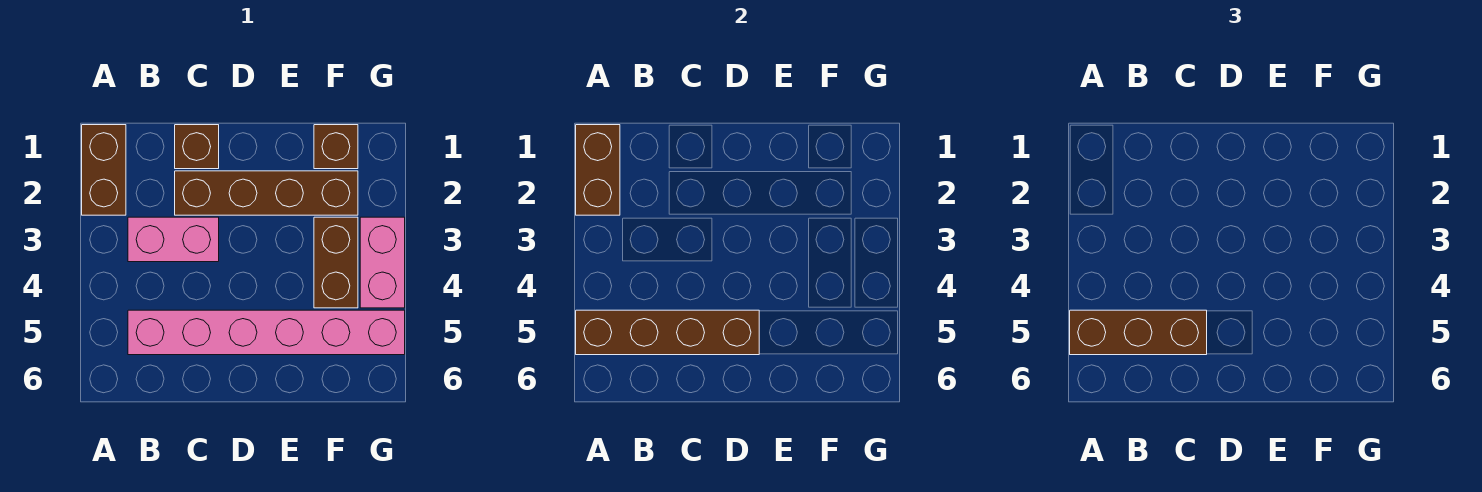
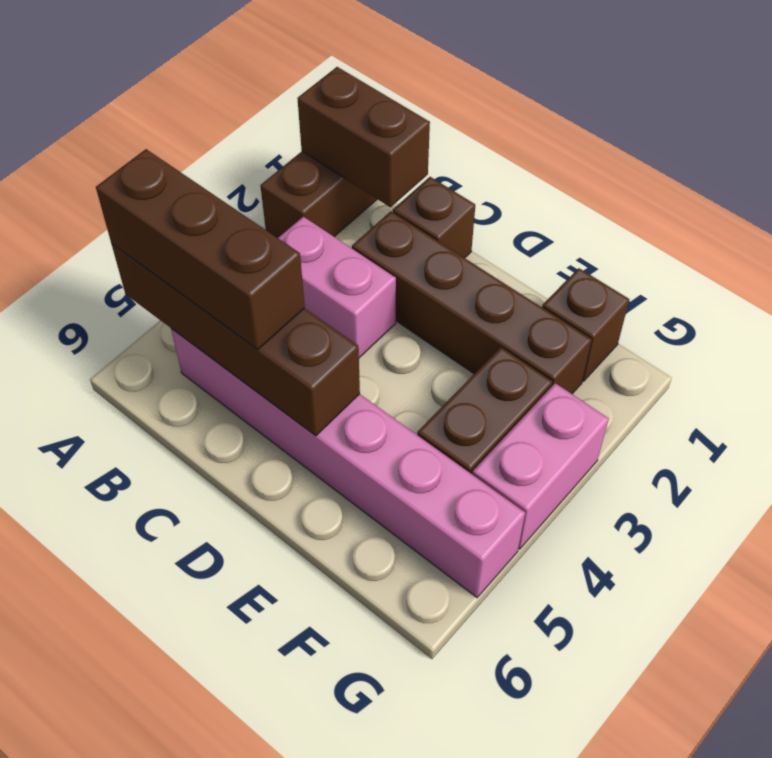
brown 1x2 brick [576,125,620,215] -> brown 1x2 brick turned to [297,67,430,207]

